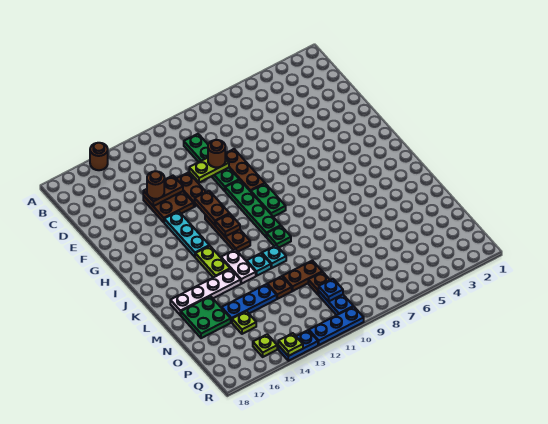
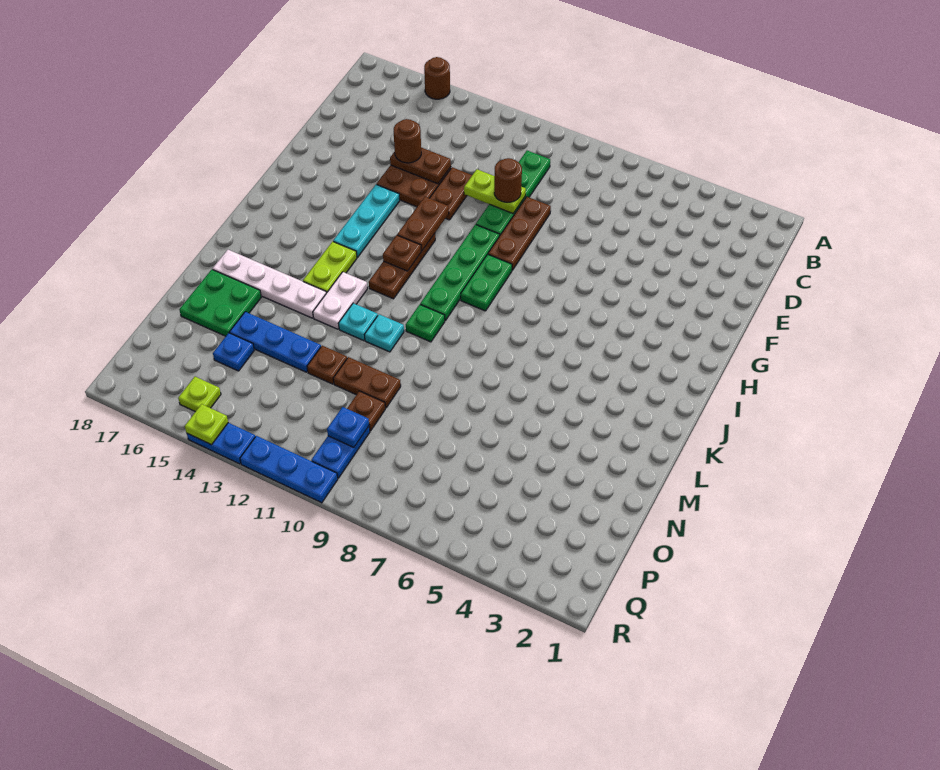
lime 1x1 plate [232,311,256,334] -> blue 1x1 plate [213,333,254,371]

